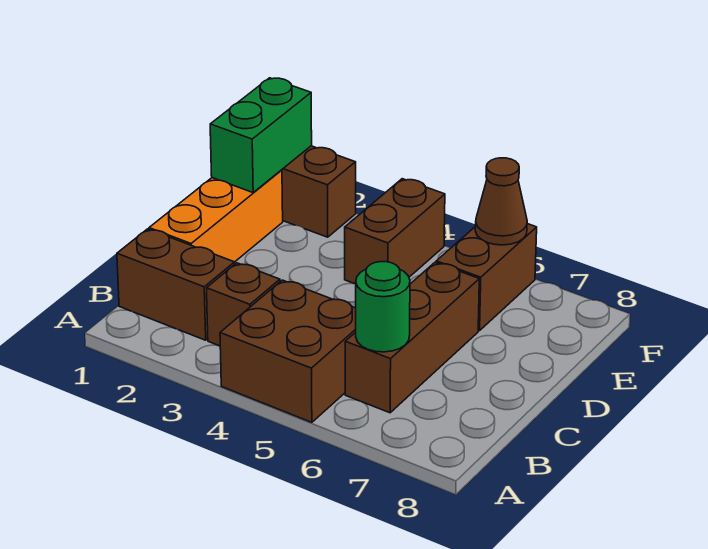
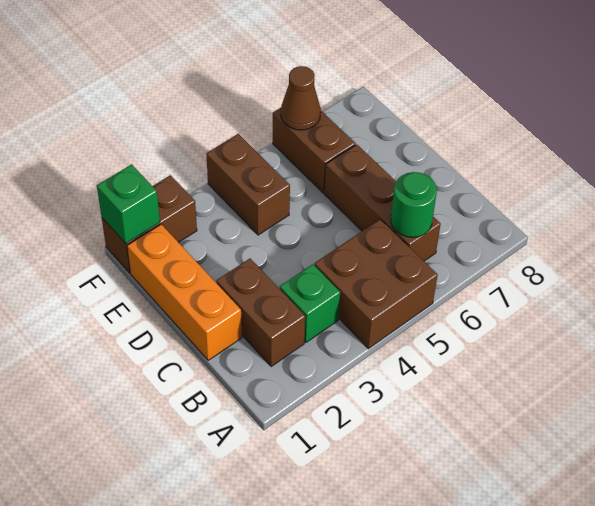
brown 1x2 brick [117,229,235,340] -> brown 1x2 brick turned to [216,259,305,367]
brown 1x1 brick [207,263,280,346] -> green 1x1 brick [280,264,340,342]
green 1x2 brick [210,78,312,192] -> green 1x1 brick [97,164,160,243]

